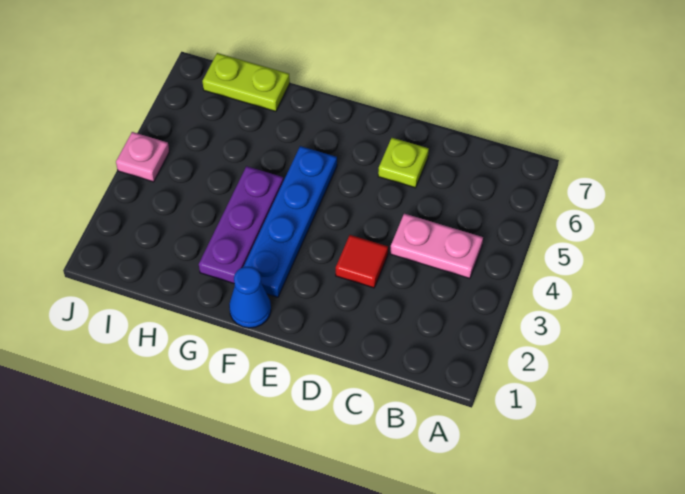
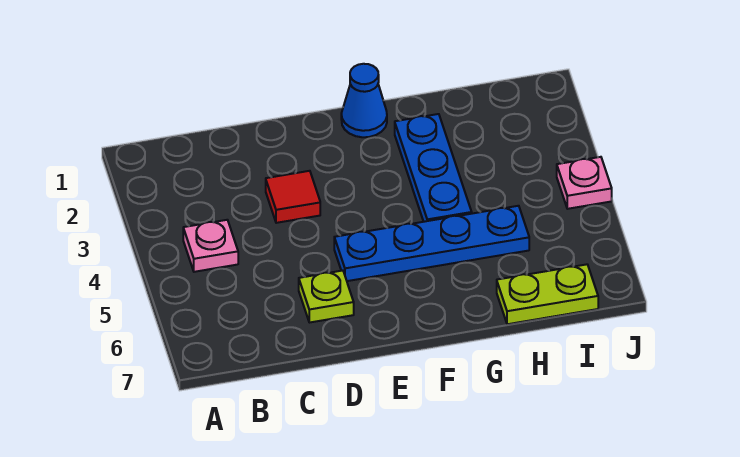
pink 1x2 plate [390,214,483,279] -> pink 1x1 plate [183,220,238,272]
blue 1x4 plate [244,146,337,297] -> blue 1x4 plate turned to [334,206,529,281]
purple 1x3 plate [199,166,283,283] -> blue 1x3 plate [395,114,472,222]

